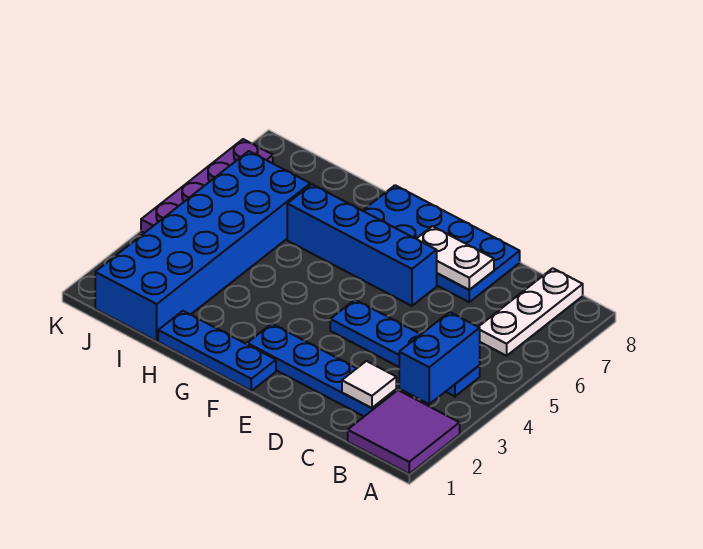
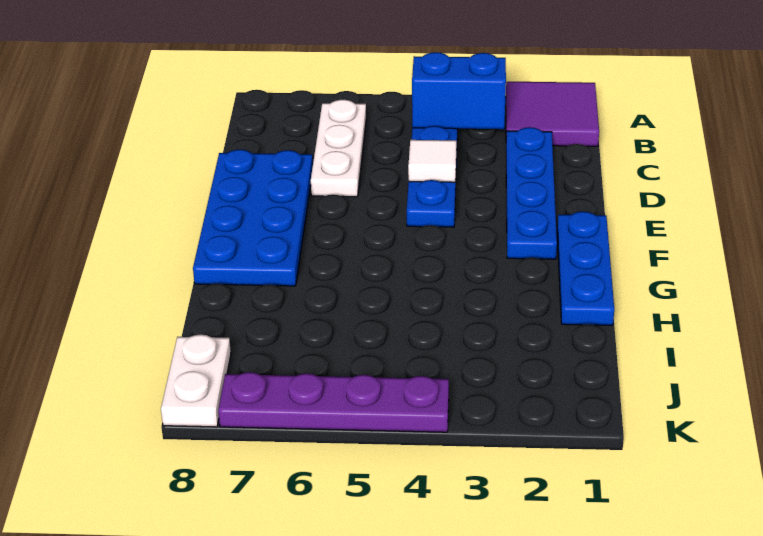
white 1x3 plate [479,268,583,356] -> white 1x3 plate turned to [311,100,366,197]
white 1x1 tile [342,361,396,408] -> white 1x1 tile moved to [408,140,456,182]
white 1x2 plate [417,226,494,290] -> white 1x2 plate moved to [161,335,231,427]
blue 1x4 brick [287,184,437,306] -> none
blue 2x6 brick [95,151,310,341] -> none

